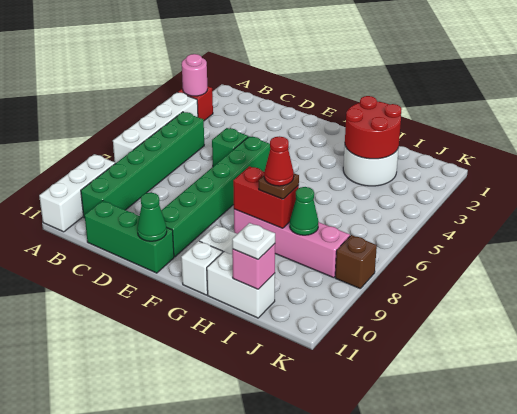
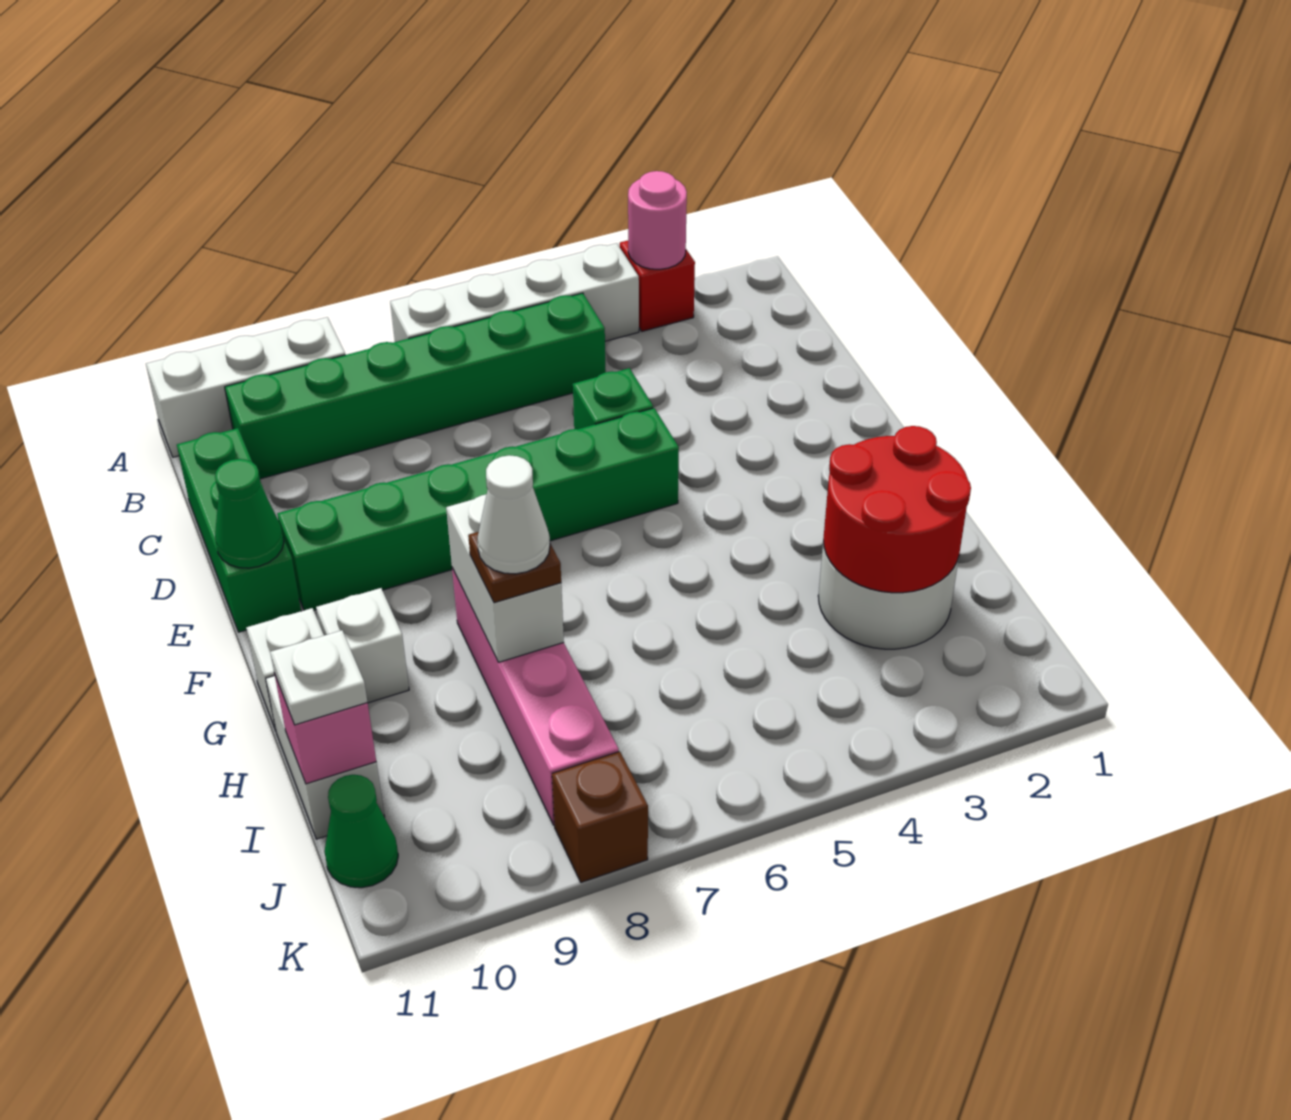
red 1x2 brick [233,166,299,228] -> white 1x2 brick [446,495,564,662]
red 1x1 cone [264,136,294,186] -> white 1x1 cone [477,455,550,574]
green 1x1 cone [290,187,319,235] -> green 1x1 cone moved to [324,775,398,888]

